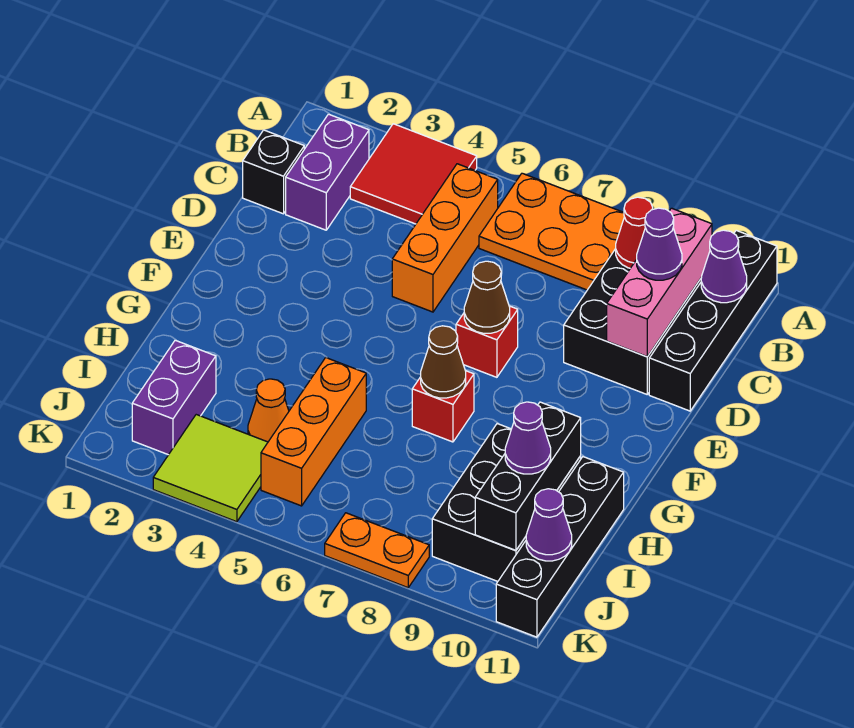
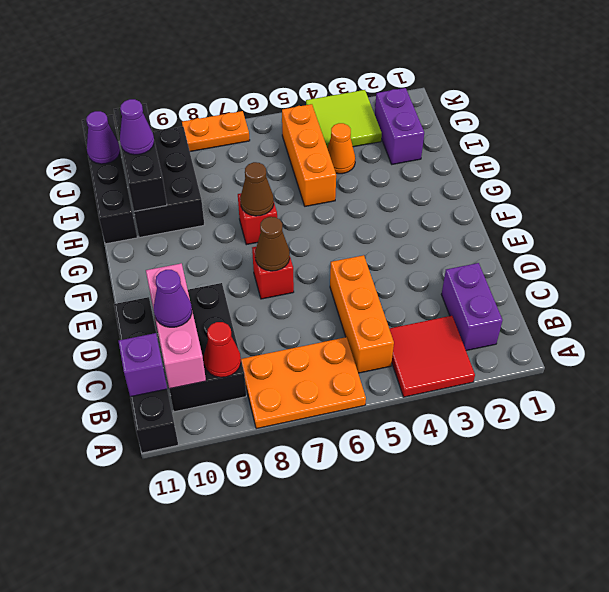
purple 1x1 cone [701,230,747,303] -> purple 1x1 brick [119,333,167,397]
black 1x1 brick [243,130,304,214] -> none

